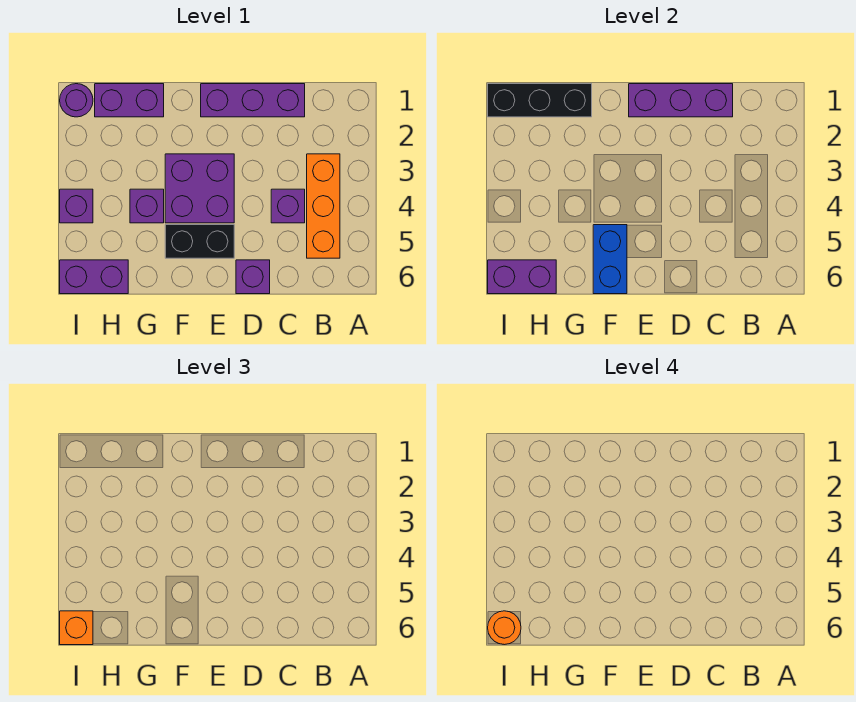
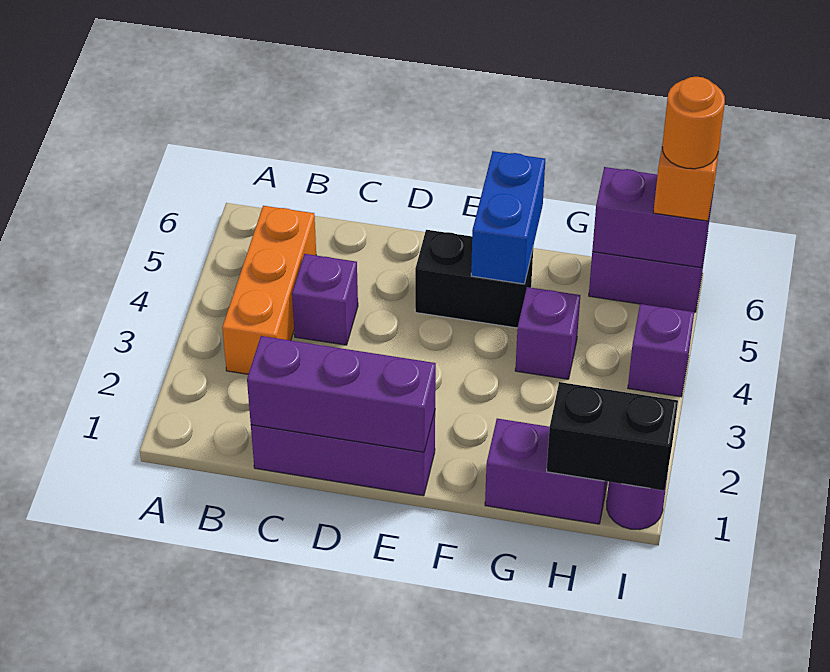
purple 1x1 brick [236,260,270,294] -> none
purple 2x2 brick [165,154,234,223] -> none
black 1x3 brick [488,84,592,117] -> black 1x2 brick [547,382,678,490]

